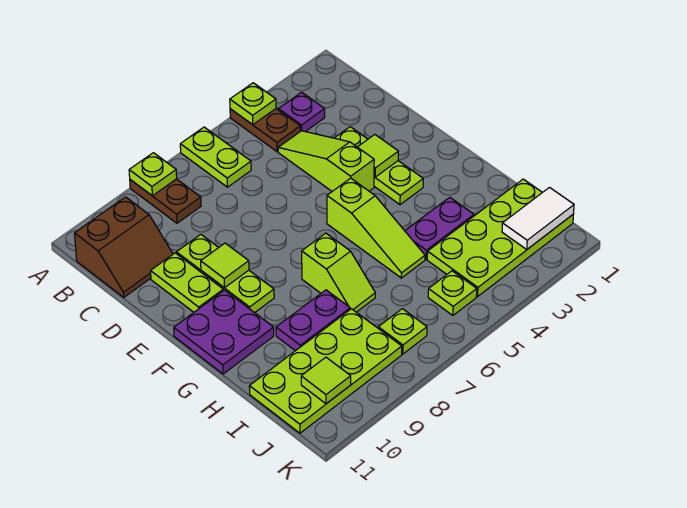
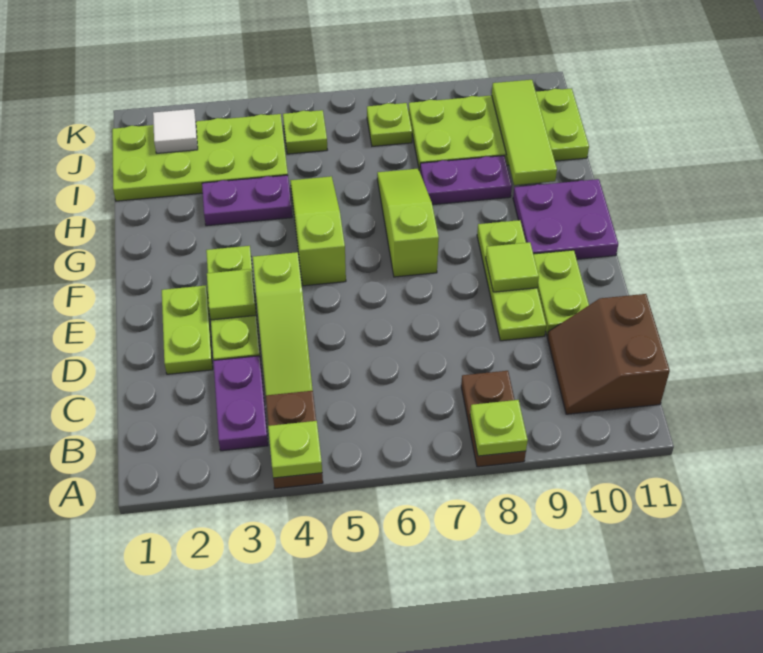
lime 1x2 plate [180,127,251,187] -> lime 1x2 plate moved to [162,286,213,374]
purple 1x1 plate [279,92,325,132] -> purple 1x2 plate [213,356,268,451]
brown 2x2 slope [74,197,173,297] -> brown 2x2 slope turned to [547,294,670,414]
lime 1x2 slope [302,233,375,312] -> lime 1x3 slope [377,169,439,277]
white 1x2 tile [502,188,574,249] -> white 1x1 tile [153,109,198,153]
lime 1x1 tile [301,357,351,404] -> lime 1x3 tile [492,80,557,185]

